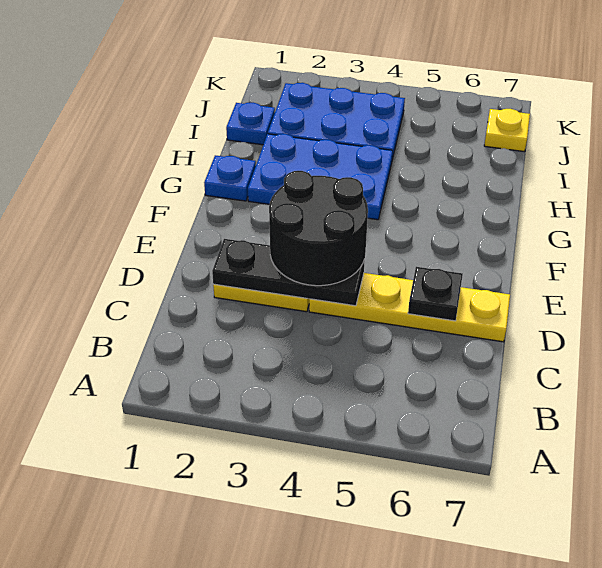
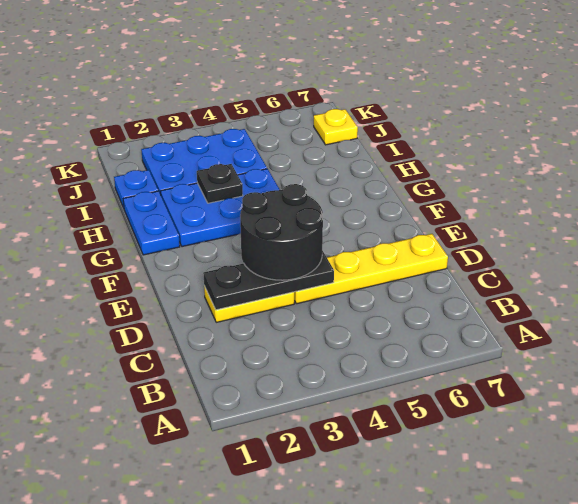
black 1x1 plate [408,267,463,321] -> black 1x1 plate moved to [197,164,243,203]
blue 1x1 plate [204,155,256,201] -> blue 1x2 plate [123,191,180,255]

